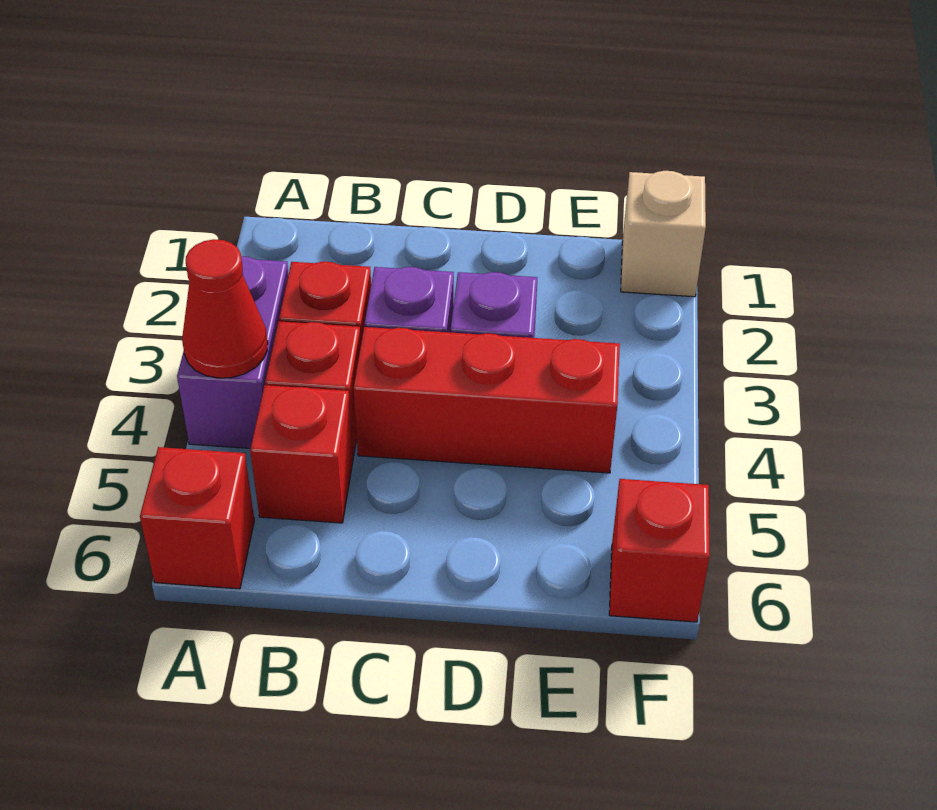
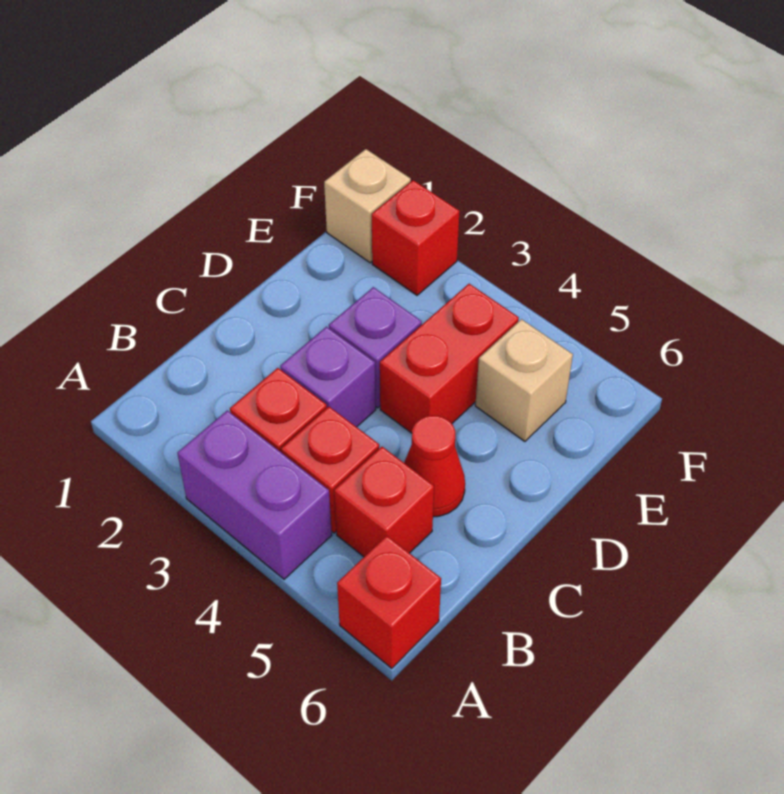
red 1x1 cone [182,239,268,378] -> red 1x1 cone moved to [404,415,465,517]
red 1x3 brick [354,327,620,473] -> red 1x2 brick [380,284,519,433]
none -> tan 1x1 brick [475,319,573,441]
red 1x1 brick [609,479,710,622] -> red 1x1 brick moved to [372,180,459,295]

